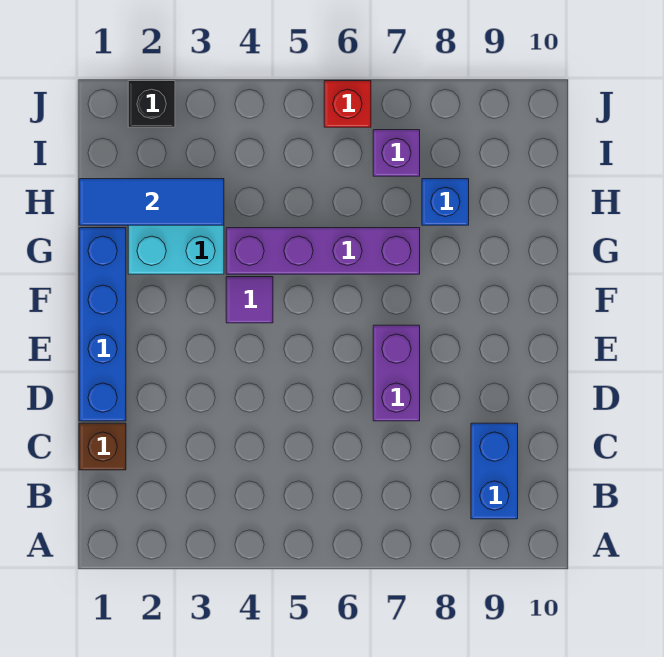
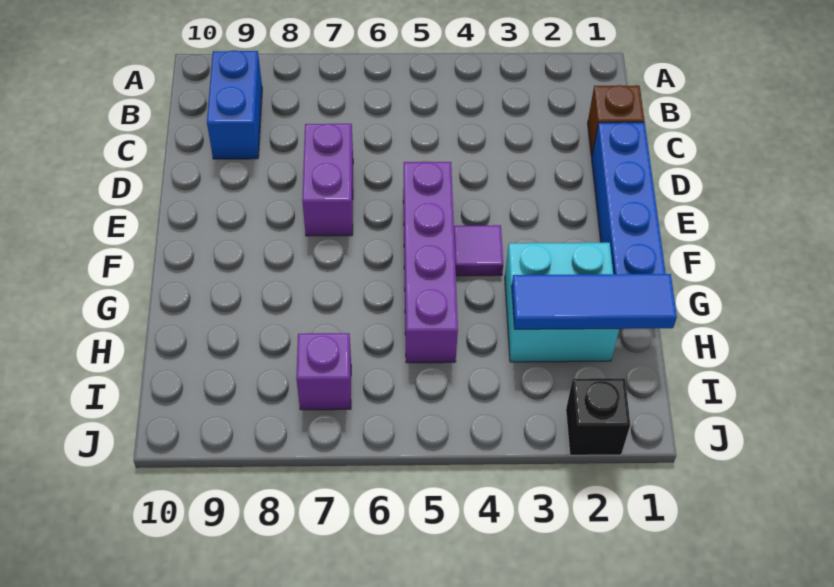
purple 1x4 brick [226,228,420,274] -> purple 1x4 brick turned to [403,162,458,363]
blue 1x1 brick [422,179,469,225] -> none
red 1x1 brick [324,81,371,127] -> none

